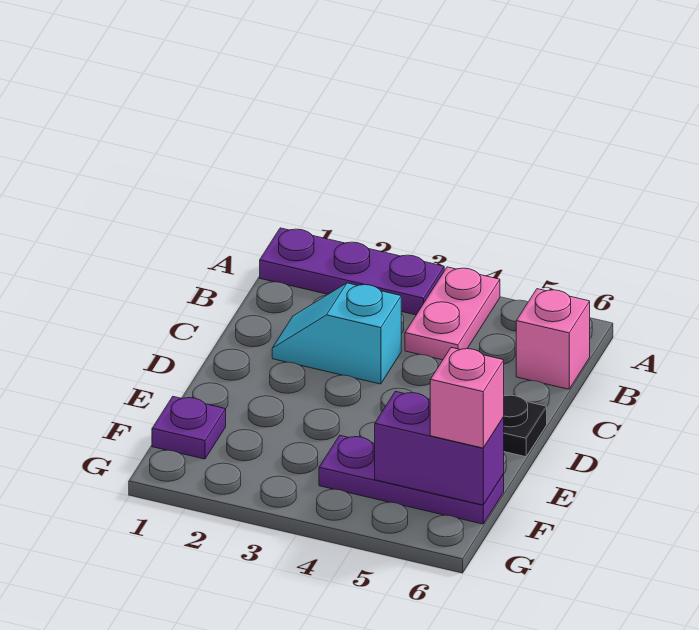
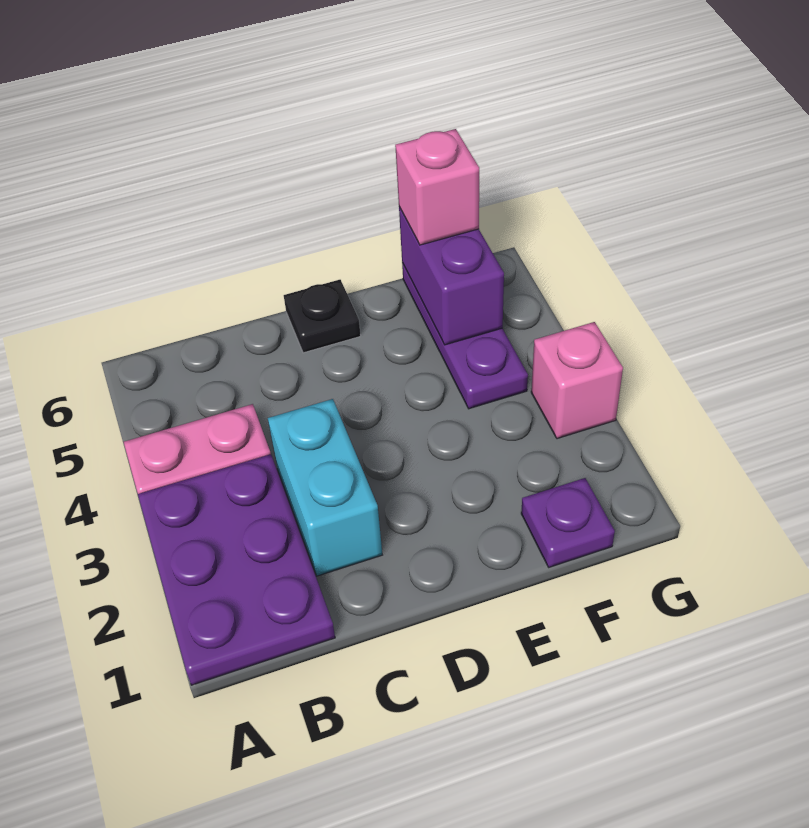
purple 1x3 plate [260,228,444,315] -> purple 2x3 plate [138,454,335,685]
pink 1x1 brick [516,289,590,389] -> pink 1x1 brick moved to [531,322,623,439]
cyan 1x2 slope [272,283,401,384] -> cyan 1x2 brick [268,399,382,576]

